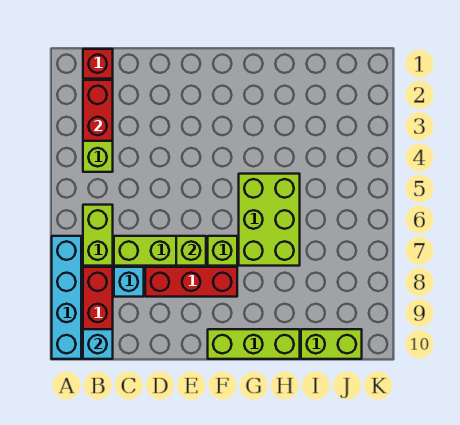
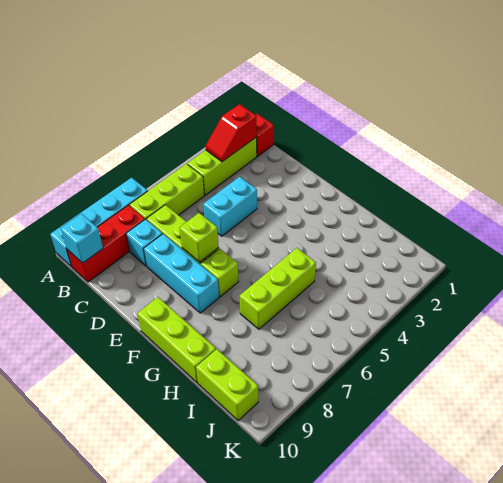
red 1x2 brick [83,80,113,141] -> red 1x2 slope [205,104,257,162]
lime 1x2 brick [83,205,113,266] -> lime 1x3 brick [129,164,204,220]
none -> cyan 1x2 brick [203,177,257,236]
red 1x3 brick [145,267,237,297] -> cyan 1x3 brick [144,234,219,313]
lime 2x3 brick [239,174,300,266] -> lime 1x3 brick [239,248,316,329]

